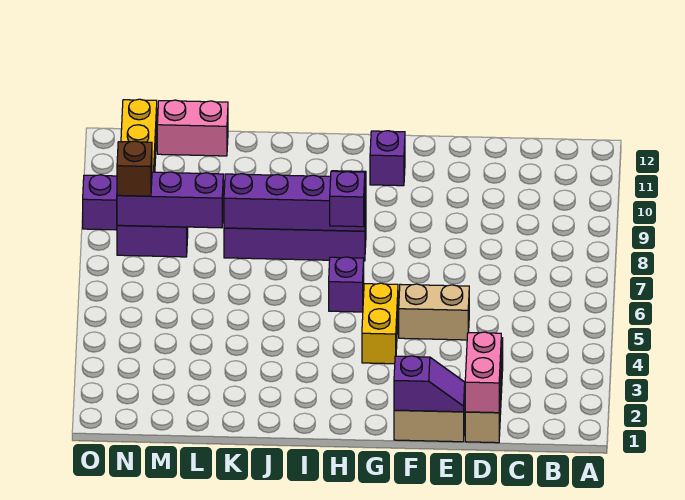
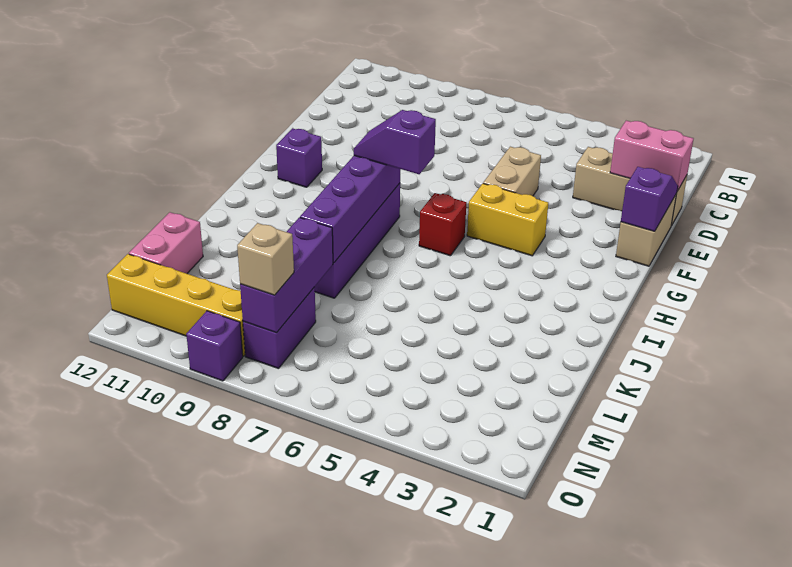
purple 1x1 brick [329,257,364,312] -> red 1x1 brick [419,193,467,256]
brown 1x1 brick [117,141,152,196] -> tan 1x1 brick [237,223,294,295]

